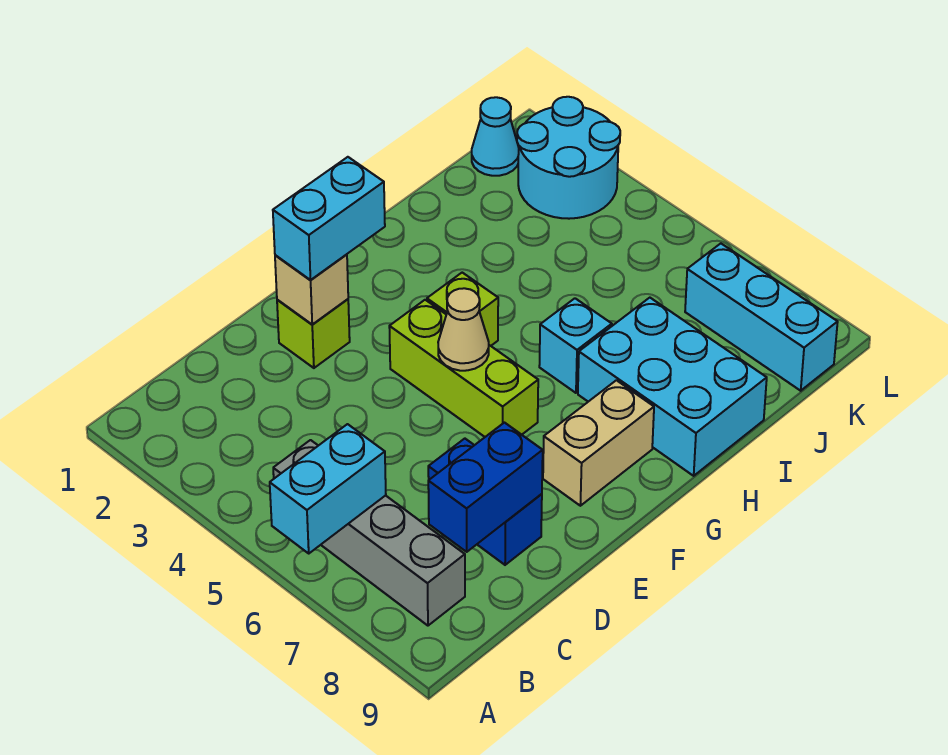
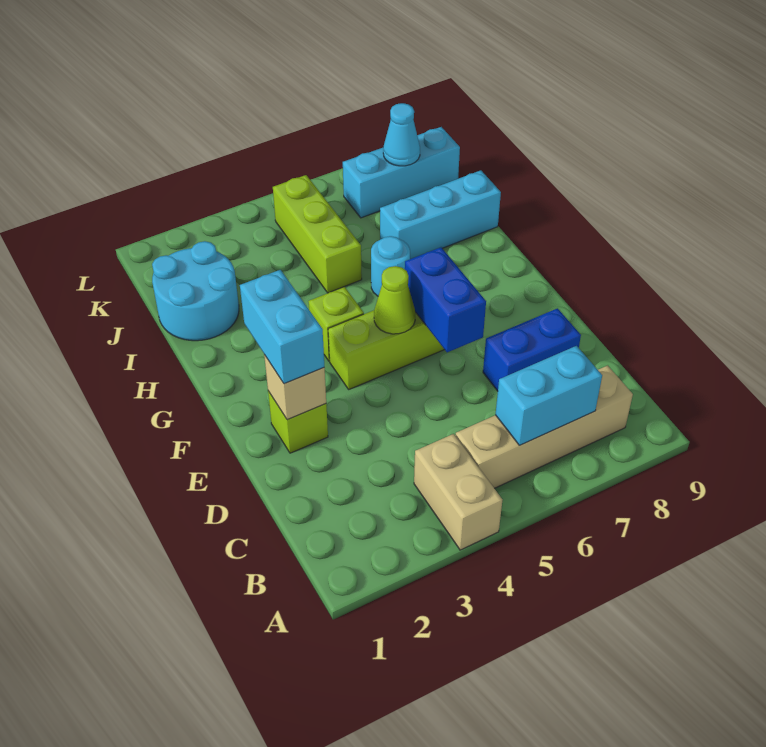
cyan 1x2 brick [270,424,386,553] -> cyan 1x2 brick turned to [495,346,602,445]
grey 1x4 brick [273,440,465,626] -> tan 1x4 brick [455,365,633,488]
blue 1x2 brick [428,423,543,552] -> blue 1x2 brick moved to [405,247,486,352]
tan 1x1 cone [438,288,489,371] -> lime 1x1 cone [374,266,415,334]
tan 1x2 brick [543,380,654,506] -> tan 1x2 brick moved to [414,434,502,550]
cyan 1x1 brick [539,298,612,393] -> cyan 1x1 round brick [371,236,410,296]
cyan 2x3 brick [578,298,767,476] -> cyan 1x3 brick [380,170,501,259]
none -> lime 1x3 brick [273,175,362,293]
cyan 1x1 cone [472,97,519,176] -> cyan 1x1 cone moved to [383,103,420,166]
cyan 2x2 round brick [517,97,620,219] -> cyan 2x2 round brick moved to [152,241,239,341]

